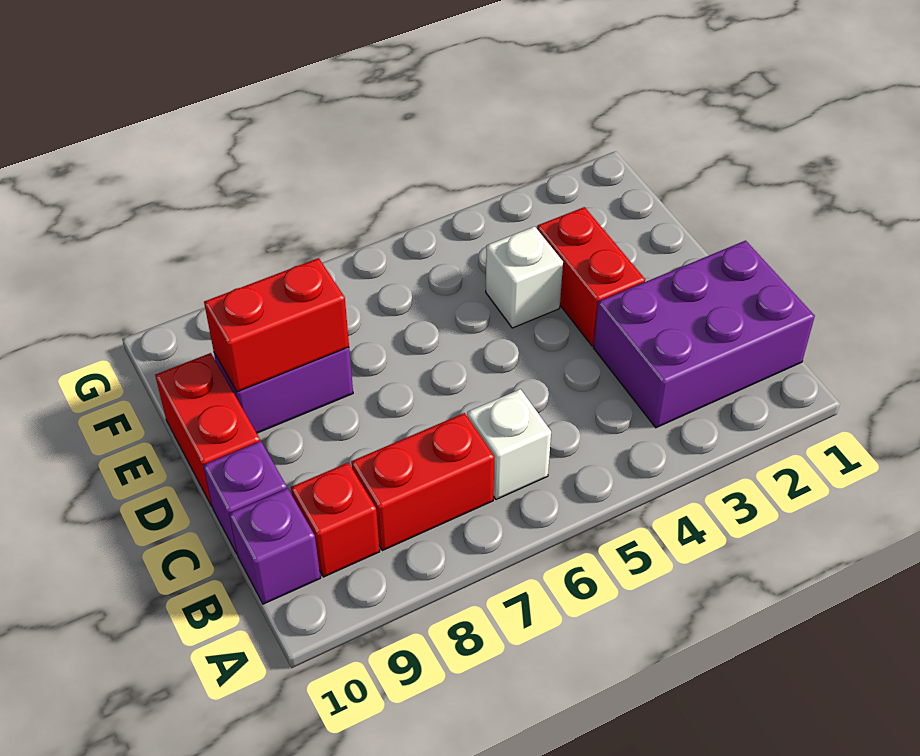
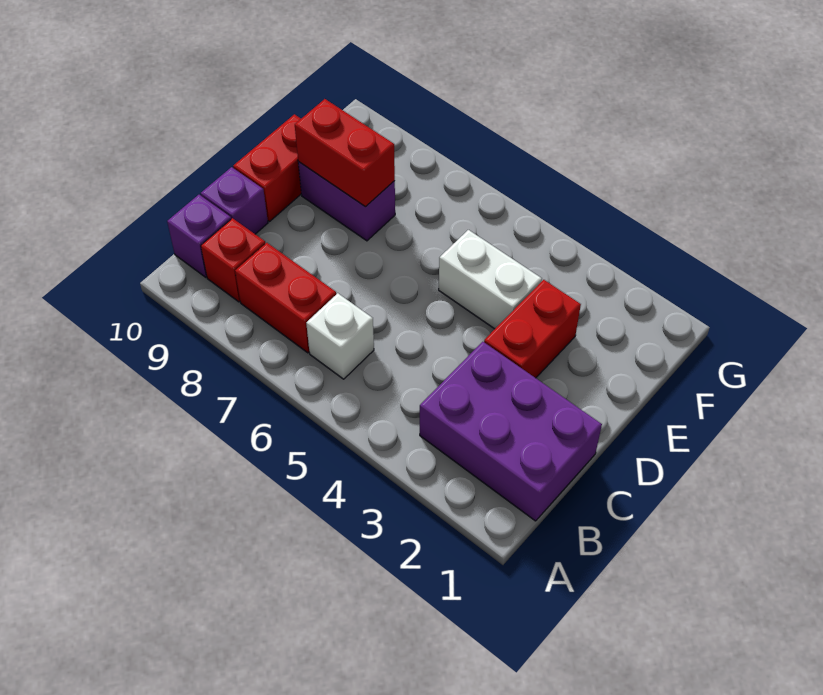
white 1x1 brick [486,226,563,328] -> white 1x2 brick [439,230,542,329]

